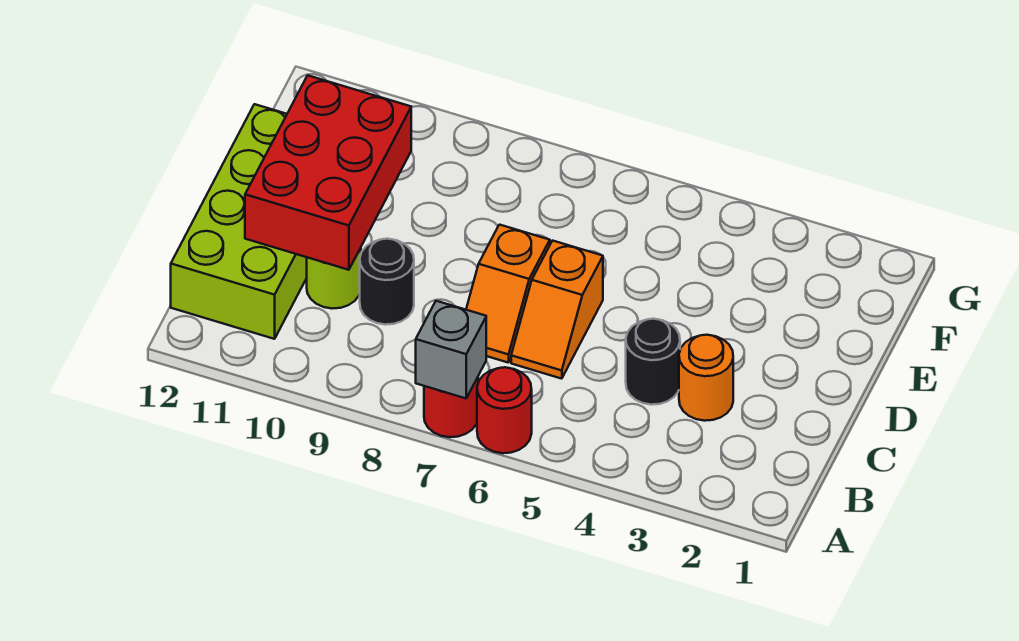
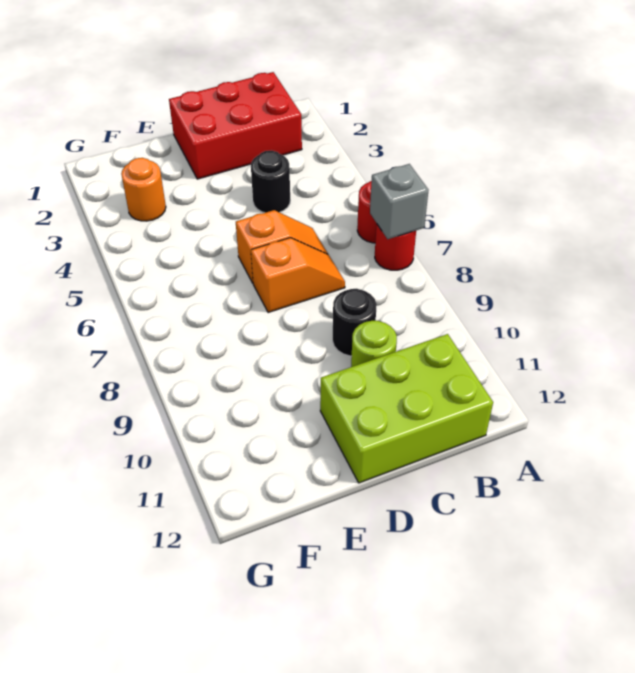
lime 2x4 brick [171,104,307,339] -> lime 2x3 brick [320,334,493,483]
orange 1x1 round brick [679,335,733,421] -> orange 1x1 round brick moved to [121,158,166,221]
red 2x3 brick [245,76,411,270] -> red 2x3 brick moved to [169,72,302,179]

